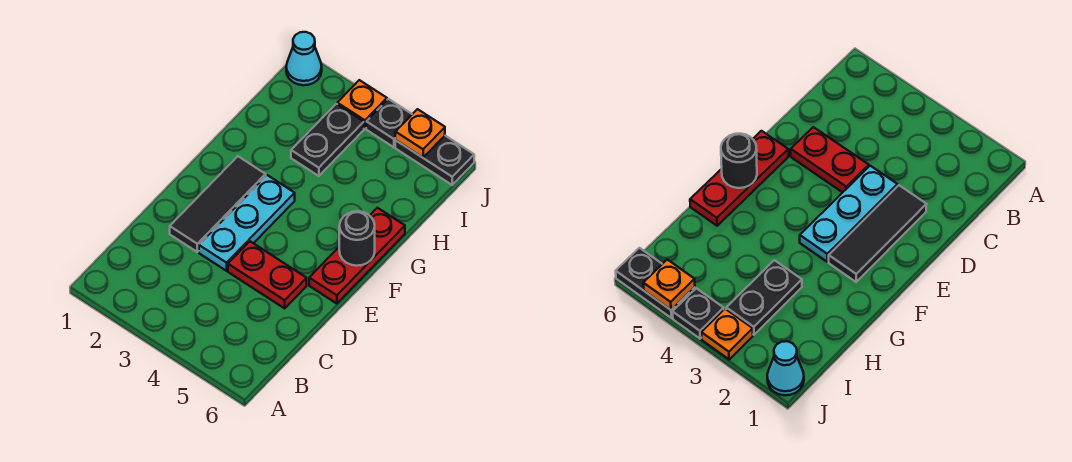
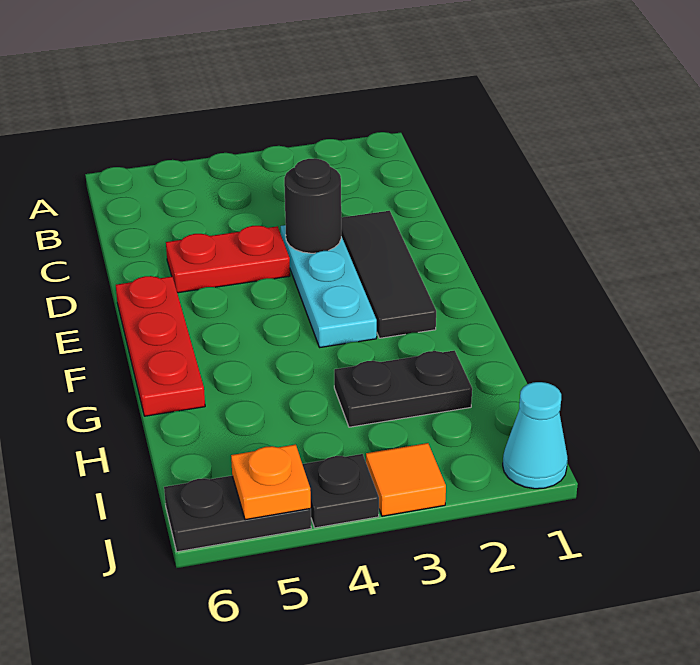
black 1x1 round brick [339,211,375,266] -> black 1x1 round brick moved to [284,158,341,253]
black 1x2 plate [291,104,364,176] -> black 1x2 plate turned to [334,351,472,427]
orange 1x1 plate [337,80,387,128] -> orange 1x1 tile [366,443,446,516]

